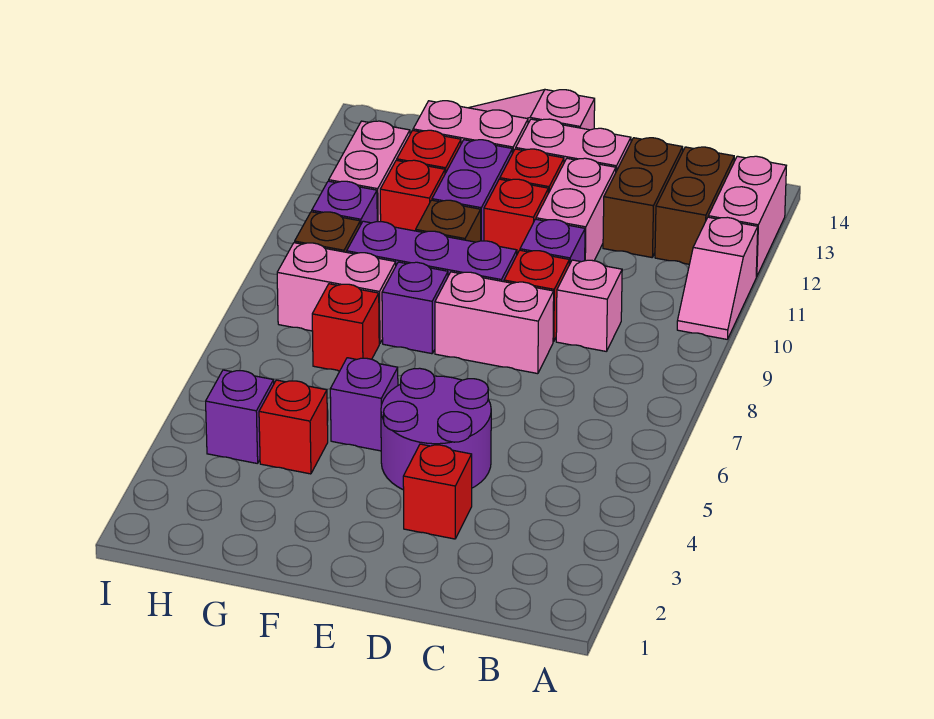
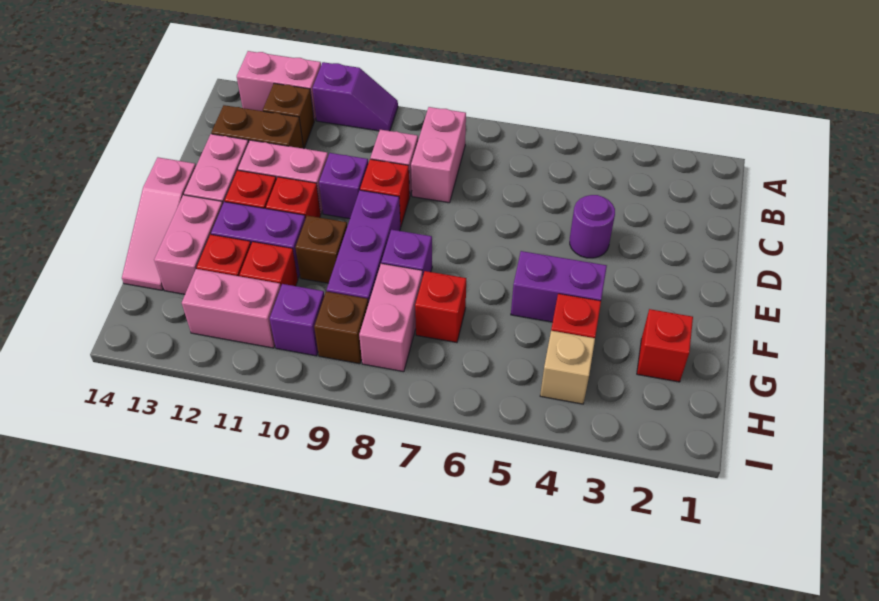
pink 1x2 slope [677,217,758,339] -> purple 1x2 slope [313,62,398,131]
brown 1x2 brick [655,147,734,264] -> brown 1x1 brick [263,83,314,148]
red 1x1 brick [403,444,472,539] -> red 1x1 brick moved to [637,309,693,382]
purple 2x2 round brick [381,368,491,490] -> purple 1x1 round brick [570,195,615,258]
pink 1x2 brick [435,272,554,374] -> pink 1x2 brick moved to [411,107,466,203]
purple 1x1 brick [330,358,398,451] -> purple 1x2 brick [511,251,607,322]
purple 1x1 brick [206,370,274,464] -> tan 1x1 brick [540,331,595,404]

